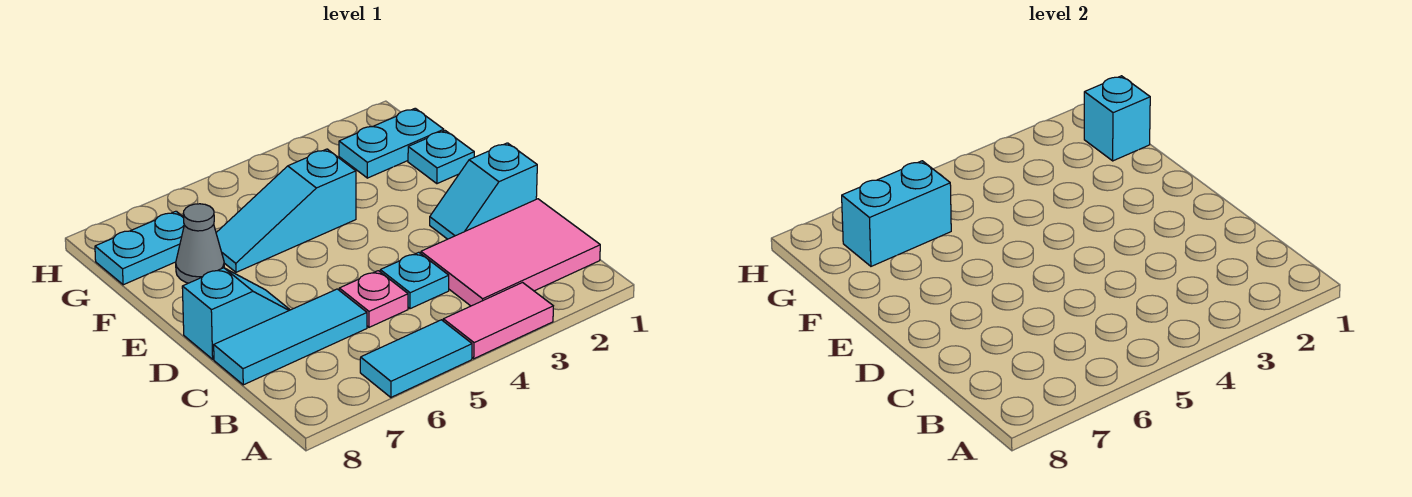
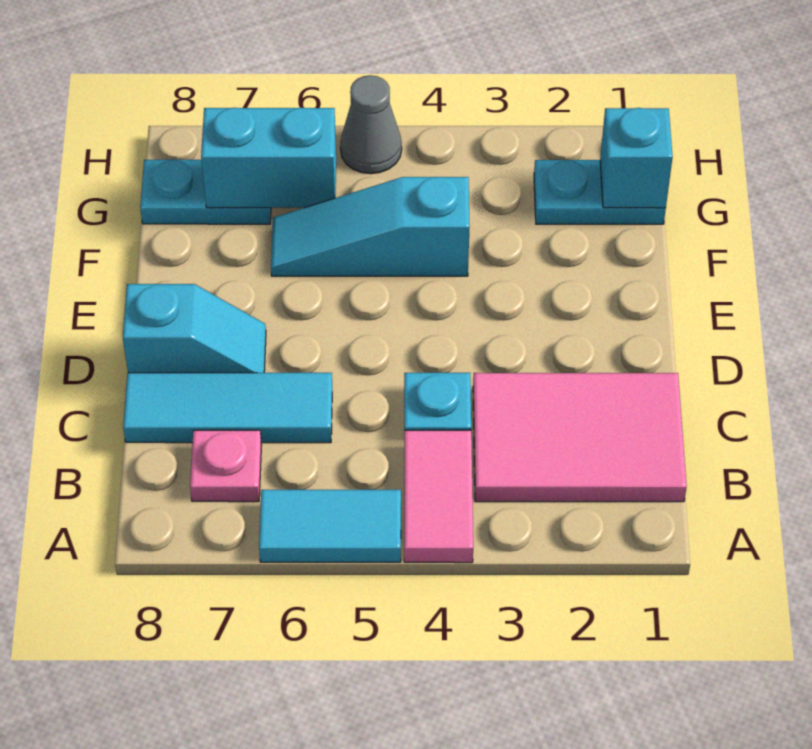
pink 1x2 tile [443,283,553,359] -> pink 1x2 tile turned to [404,430,473,563]
pink 1x1 plate [339,271,408,327] -> pink 1x1 plate moved to [190,430,262,502]
cyan 1x2 slope [430,143,537,239] -> none
cyan 1x1 plate [408,131,474,184] -> none
grey 1x1 cone [176,204,224,283] -> grey 1x1 cone moved to [340,75,402,174]

